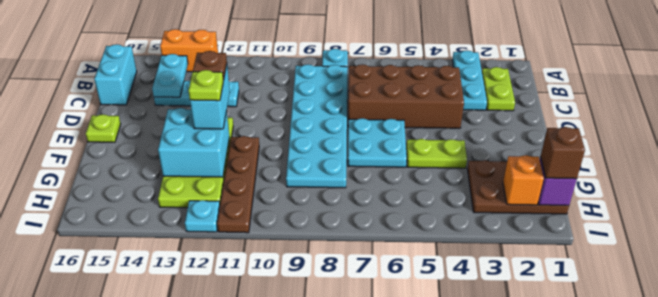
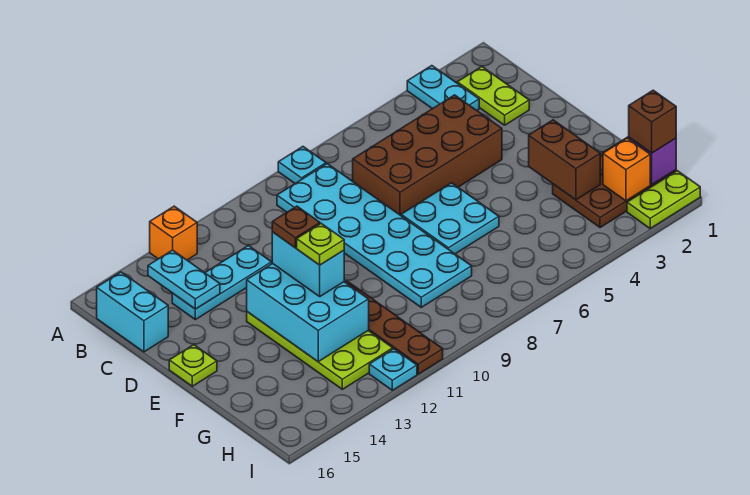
cyan 1x3 plate [452,50,487,110] -> cyan 1x2 plate [407,66,479,110]
orange 1x2 brick [160,29,218,72] -> orange 1x1 brick [150,206,197,260]
none -> brown 1x2 brick [529,120,600,200]
lime 1x2 plate [406,139,467,168] -> lime 1x2 plate moved to [627,171,700,228]
cyan 2x2 brick [158,108,229,177] -> cyan 2x3 brick [247,264,369,362]

